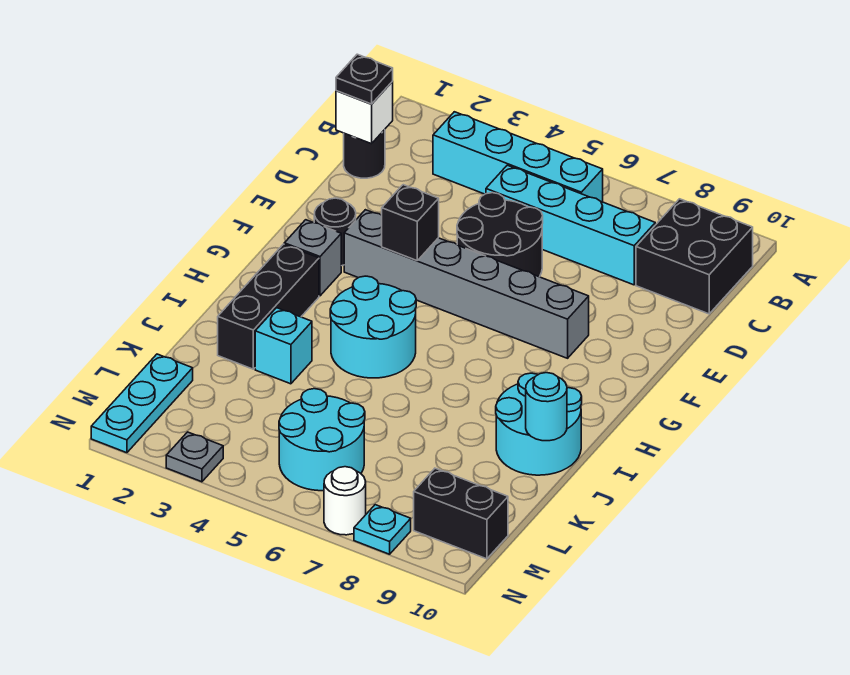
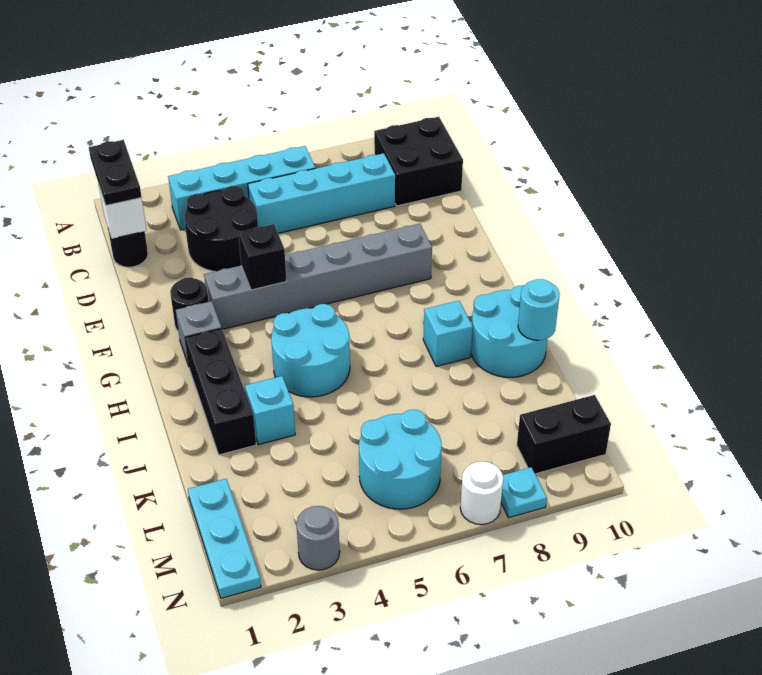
black 1x1 plate [336,54,393,104] -> black 1x2 plate [89,140,142,205]
black 2x2 round brick [457,193,543,277] -> black 2x2 round brick moved to [184,186,258,271]
none -> cyan 1x1 brick [423,301,473,366]
grey 1x1 plate [166,432,223,482] -> grey 1x1 round brick [296,506,340,570]

